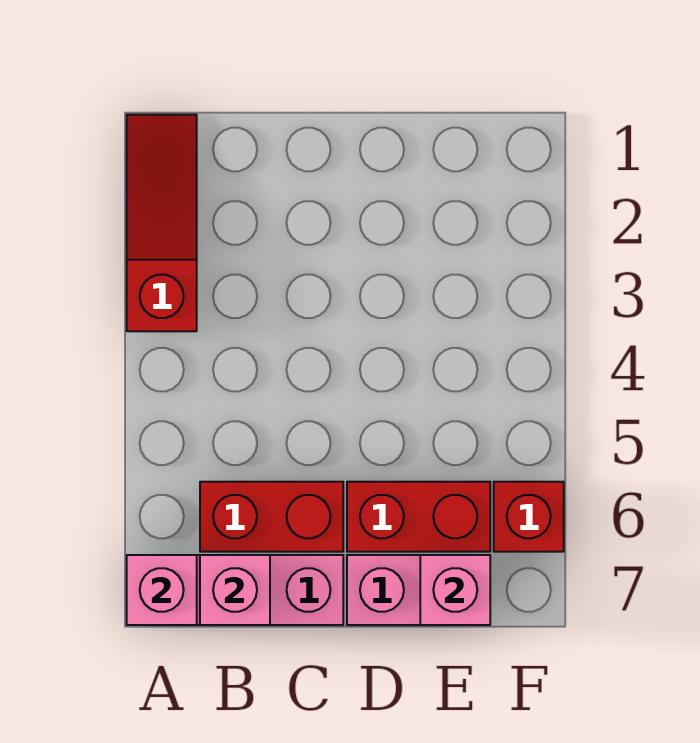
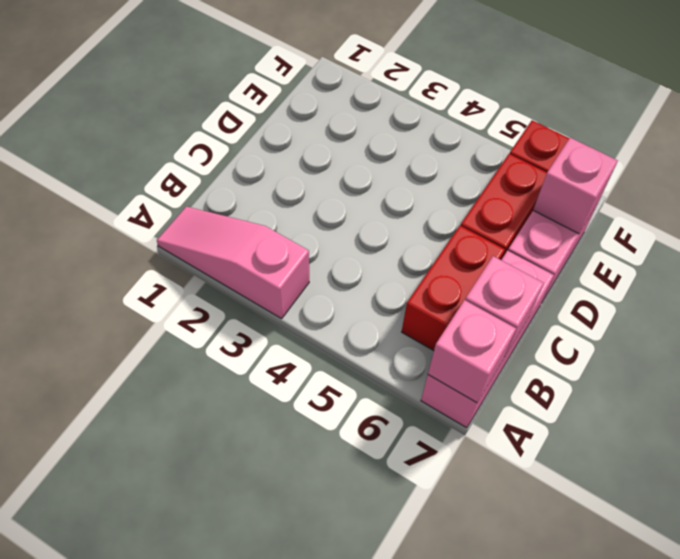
red 1x3 slope [127,115,197,331] -> pink 1x3 slope [157,206,309,319]

